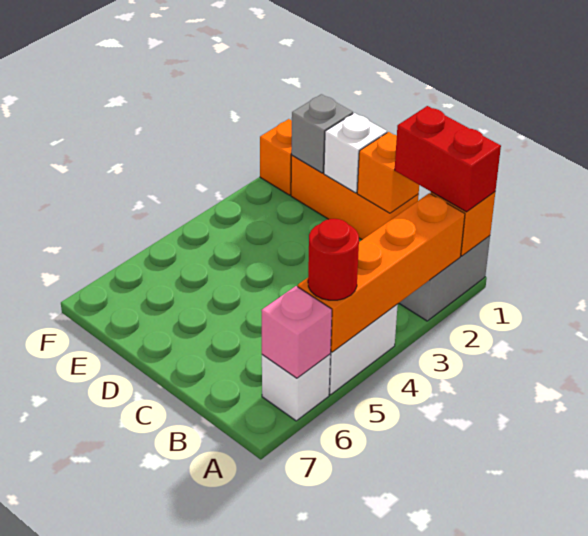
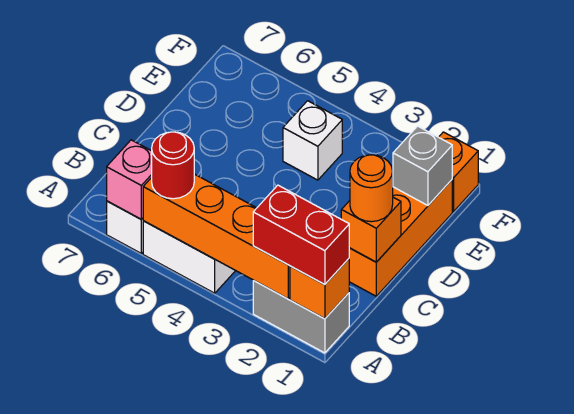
red 1x2 brick [395,106,501,212] -> red 1x2 brick turned to [253,185,349,285]
none -> orange 1x1 round brick [350,155,393,222]
white 1x1 brick [324,113,387,193] -> white 1x1 brick moved to [283,101,342,180]

